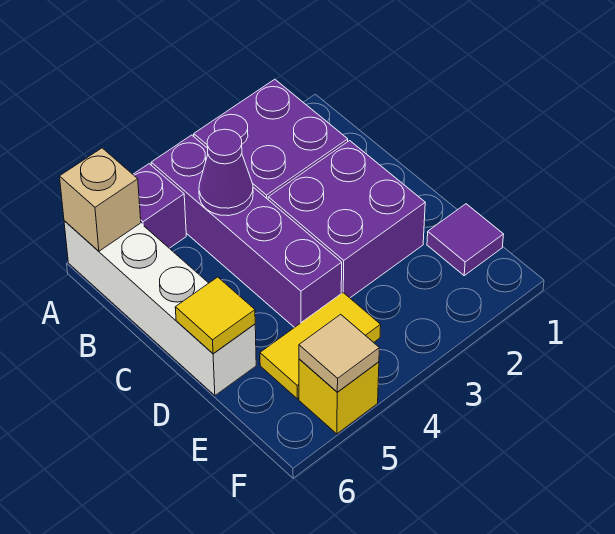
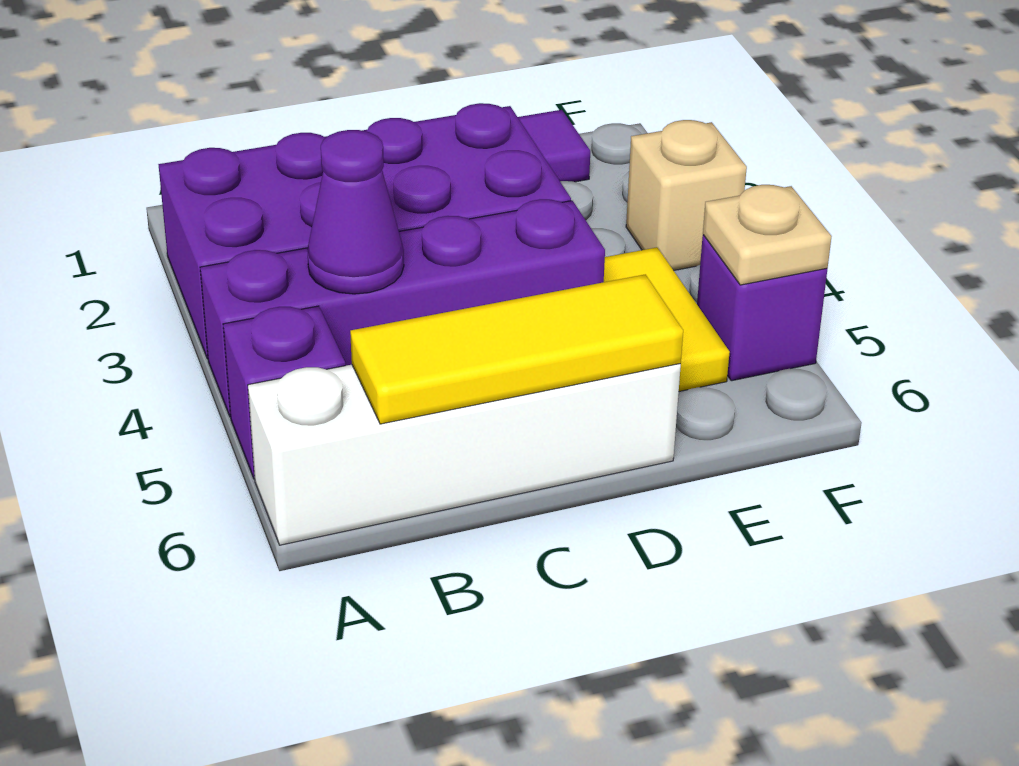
tan 1x1 brick [60,148,141,251] -> tan 1x1 brick moved to [626,120,747,271]
yellow 1x1 tile [175,277,255,354] -> yellow 1x3 tile [350,274,683,424]
yellow 1x1 brick [299,359,379,434] -> purple 1x1 brick [697,235,827,381]
tan 1x1 tile [299,314,379,392] -> tan 1x1 plate [703,185,832,285]

